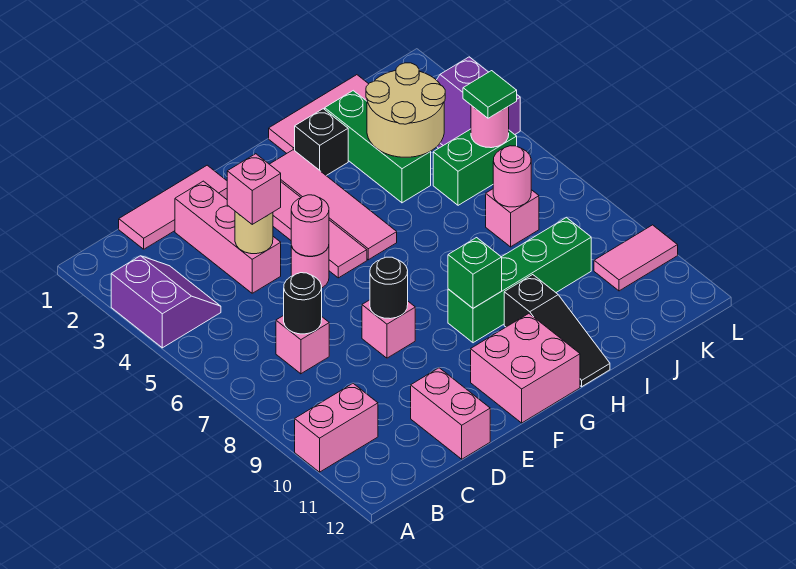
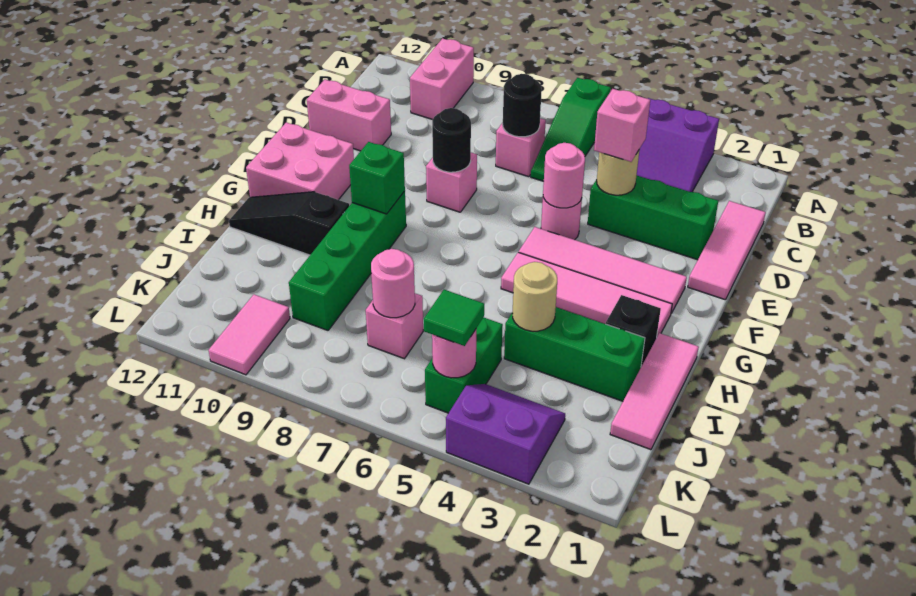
none -> green 1x3 slope [531,78,611,181]
pink 1x3 brick [175,181,281,293] -> green 1x3 brick [588,175,718,260]
tan 2x2 round brick [366,63,445,157] -> tan 1x1 round brick [513,262,557,331]

